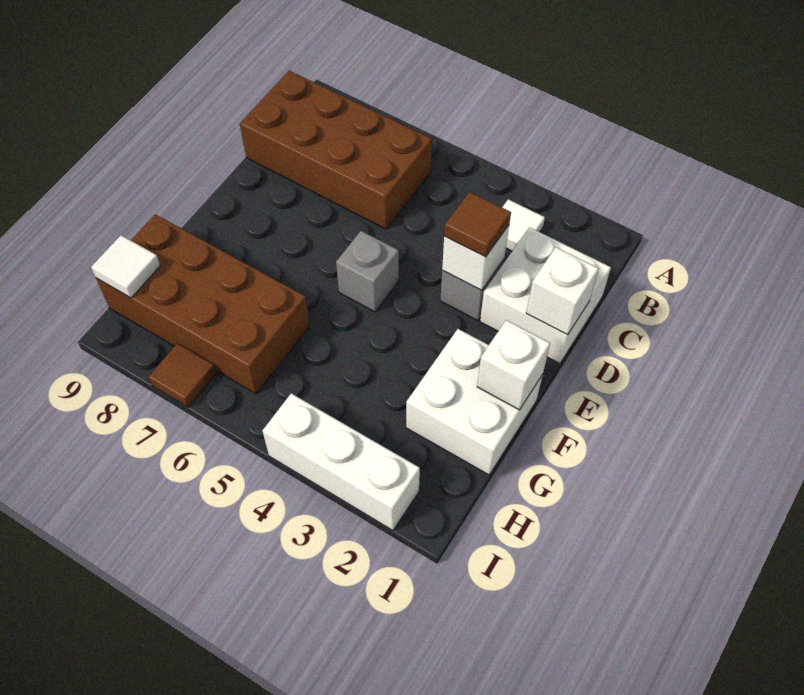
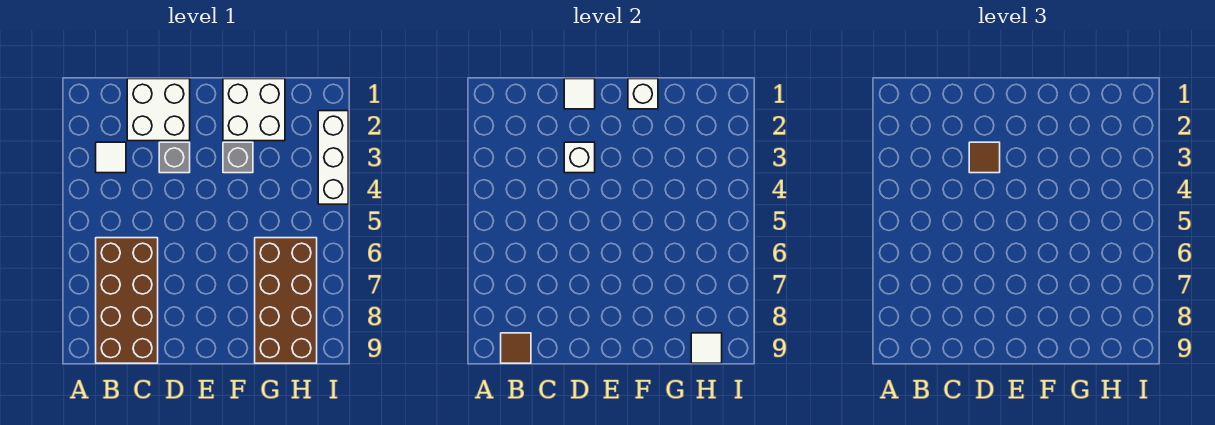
white 1x1 brick [526,247,599,335] -> white 1x1 tile [564,79,595,109]
grey 1x1 brick [336,231,399,312] -> grey 1x1 brick moved to [223,142,253,173]
brown 1x1 tile [149,343,216,407] -> brown 1x1 tile moved to [501,333,531,363]

